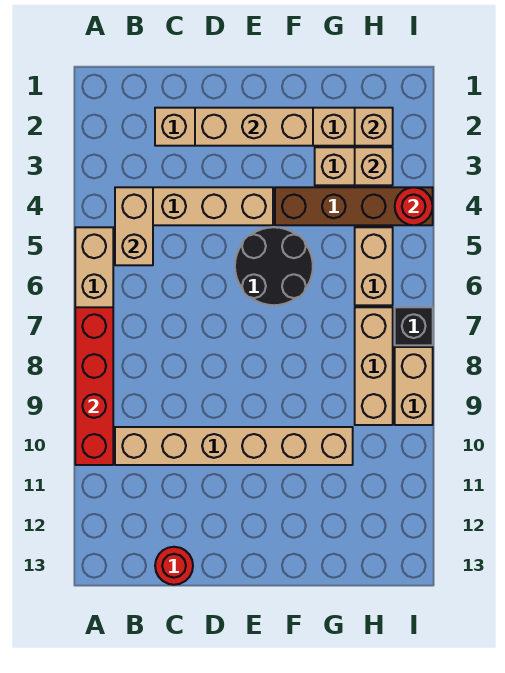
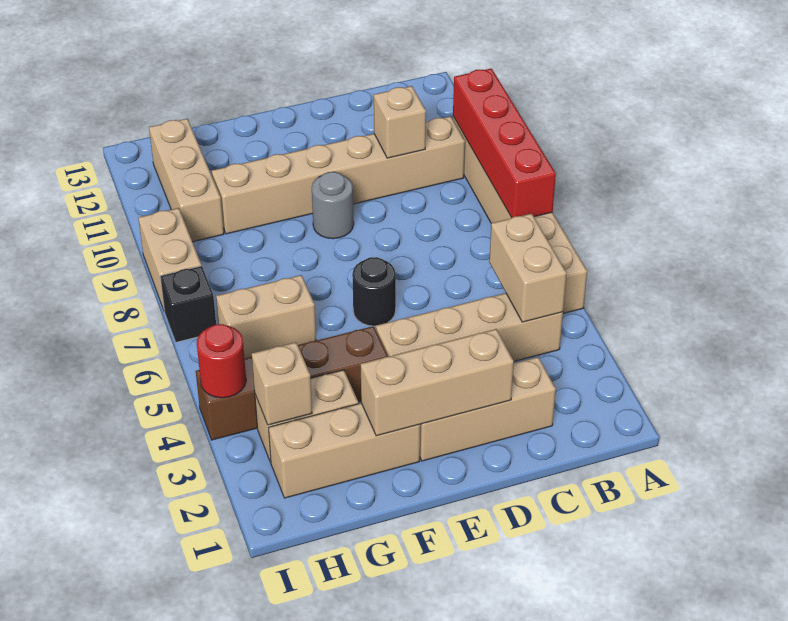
red 1x1 round brick [155,547,193,585] -> none
black 2x2 round brick [235,227,313,305] -> black 1x1 round brick [352,257,396,326]
none -> grey 1x1 round brick [312,172,354,239]
tan 1x1 brick [355,108,393,146] -> tan 1x1 brick moved to [374,86,426,158]
tan 1x2 brick [355,227,393,305] -> tan 1x2 brick turned to [216,275,316,358]
tan 1x3 brick [355,307,393,425] -> tan 1x3 brick moved to [149,119,224,242]

